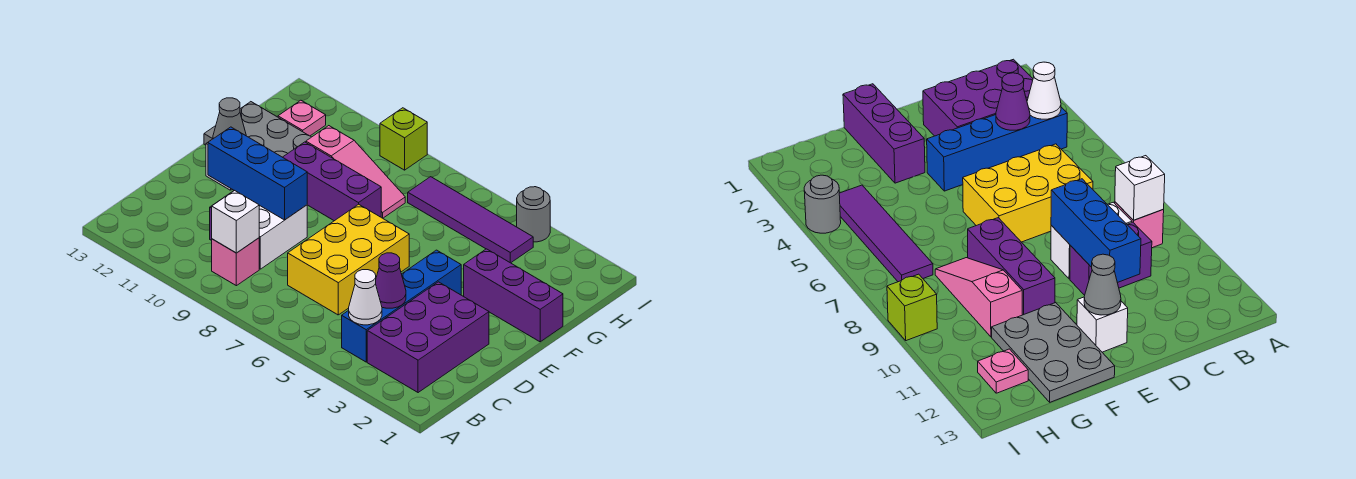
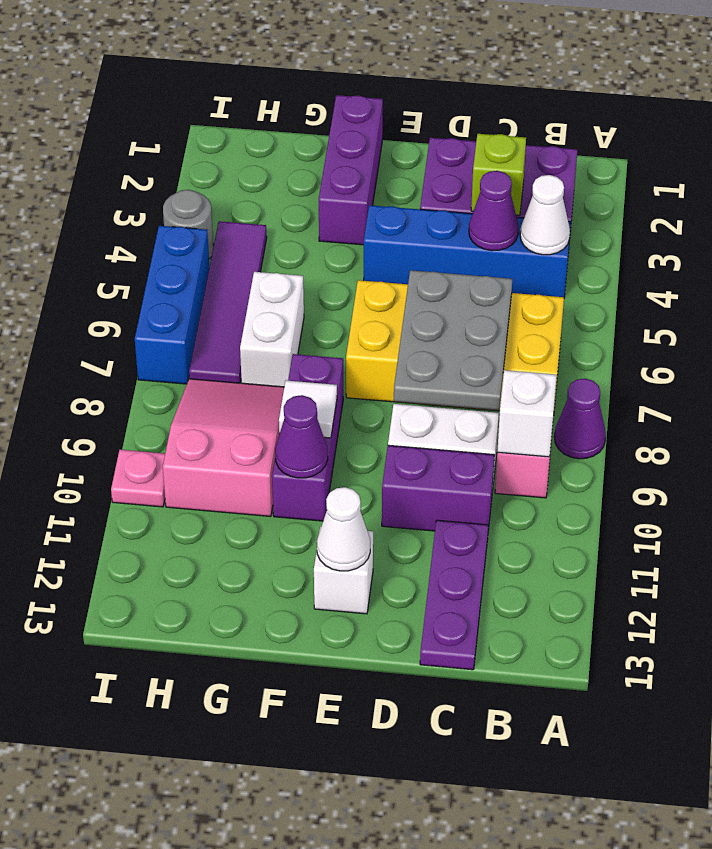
none -> purple 1x1 cone [554,379,606,459]
yellow 2x3 brick [288,204,409,315] -> yellow 2x4 brick [346,280,564,416]
none -> purple 1x3 plate [420,520,488,670]
blue 1x3 brick [208,127,307,220] -> blue 1x3 brick moved to [135,226,209,384]
grey 1x1 cone [213,98,246,139] -> white 1x1 cone [317,487,370,571]
none -> white 1x1 tile [279,380,337,438]
none -> purple 1x1 cone [275,395,328,478]
grey 2x3 plate [204,102,311,157] -> grey 2x3 plate moved to [394,270,512,410]
none -> white 1x2 brick [240,272,304,387]
pink 1x3 slope [306,126,405,218] -> pink 2x3 slope [163,379,284,516]
pink 1x1 plate [278,100,326,136] -> pink 1x1 plate moved to [111,450,165,507]
lime 1x1 brick [380,108,427,170] -> lime 1x1 brick moved to [471,134,526,215]

